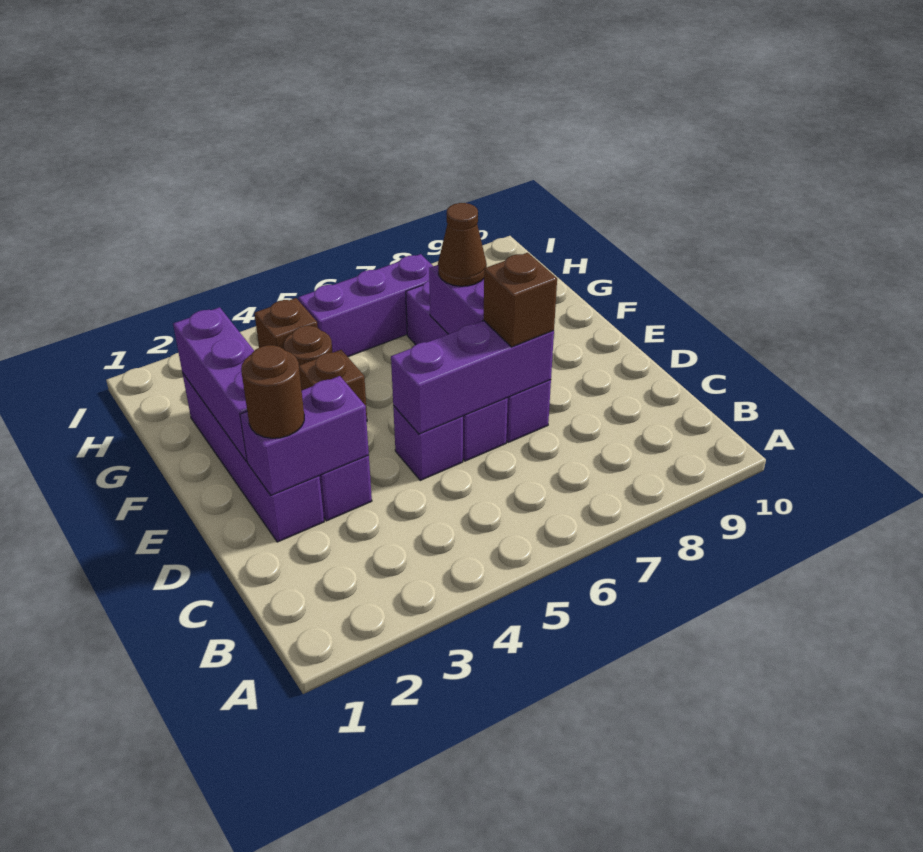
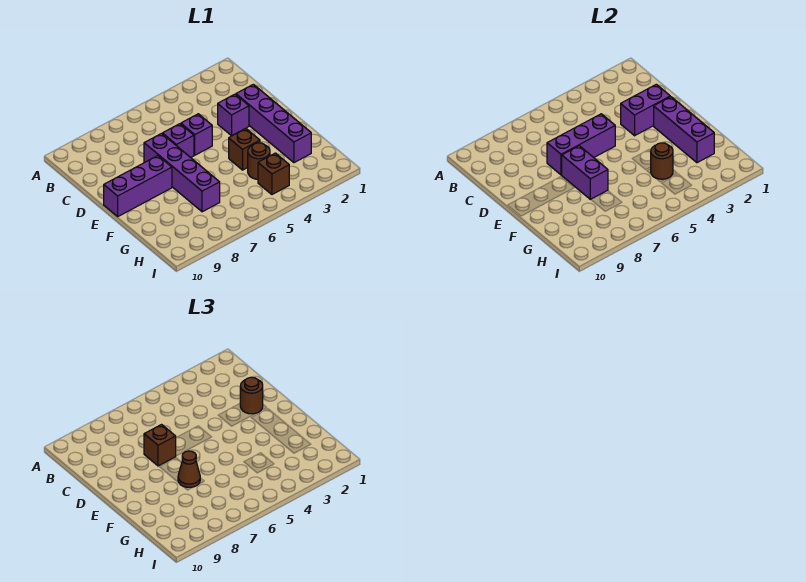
none -> brown 1x1 round brick [651,143,673,179]
purple 1x3 brick [298,254,433,357] -> purple 1x3 brick moved to [104,156,172,216]

